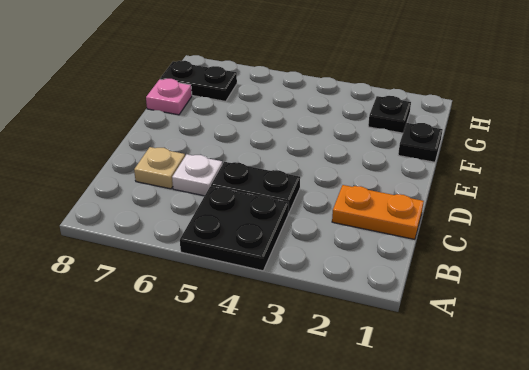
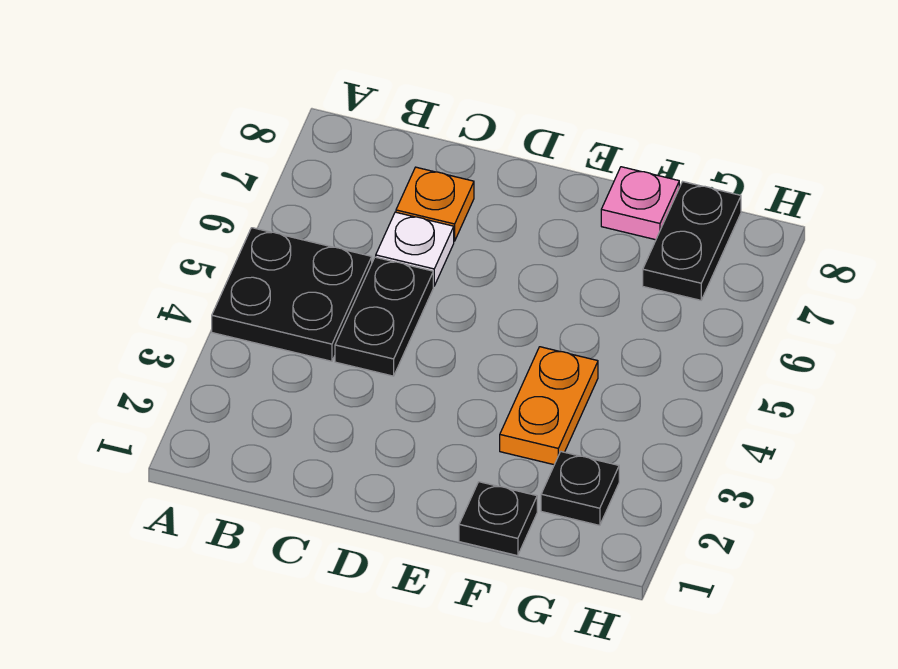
orange 1x2 plate [332,185,424,239] -> orange 1x2 plate moved to [500,347,598,465]
tan 1x1 plate [134,147,185,189] -> orange 1x1 plate [396,167,474,241]

